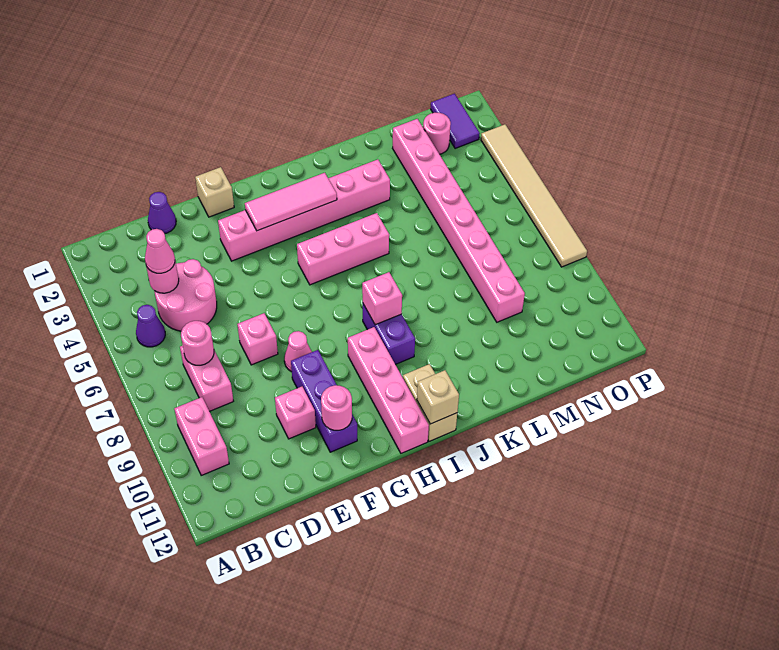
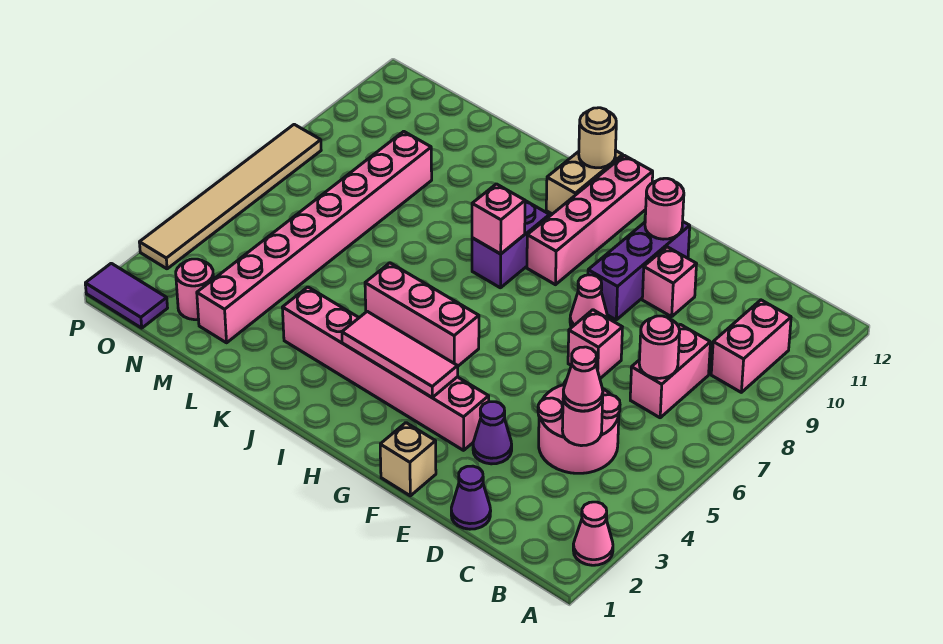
none -> pink 1x1 cone [573,502,613,565]
purple 1x1 cone [136,305,165,347] -> purple 1x1 cone moved to [473,402,512,464]
tan 1x1 brick [417,370,459,424] -> tan 1x1 round brick [579,108,616,168]
purple 1x2 tile [431,94,480,149] -> purple 1x2 tile turned to [85,263,167,328]

